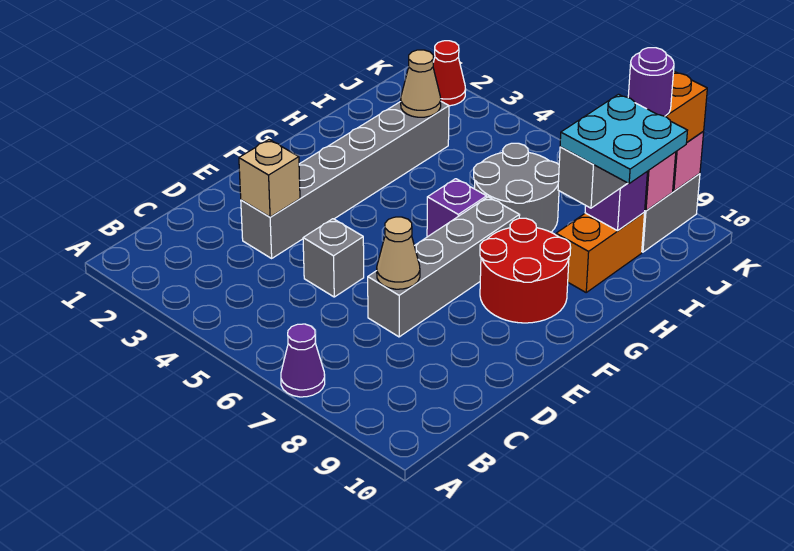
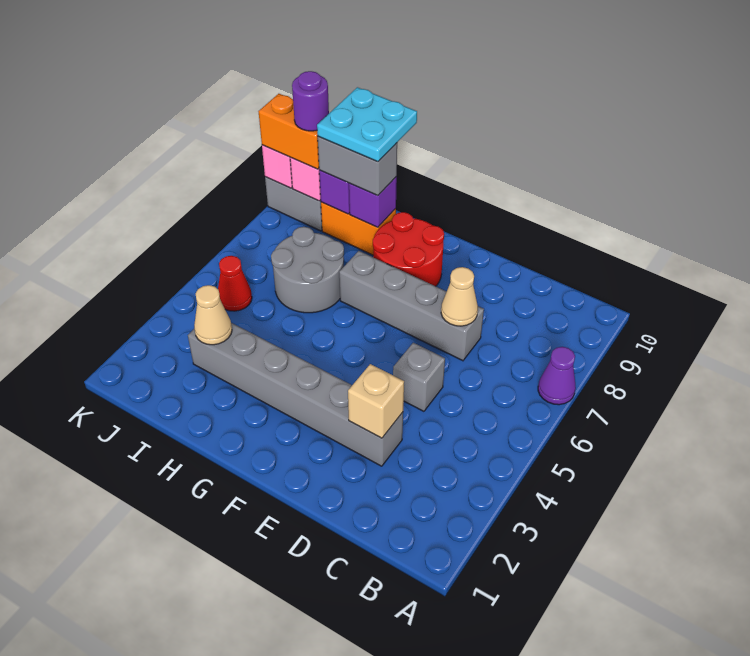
purple 1x1 brick [427,179,487,237] -> purple 1x1 brick moved to [349,177,397,227]
red 1x1 cone [433,41,466,106] -> red 1x1 cone moved to [218,256,252,311]

